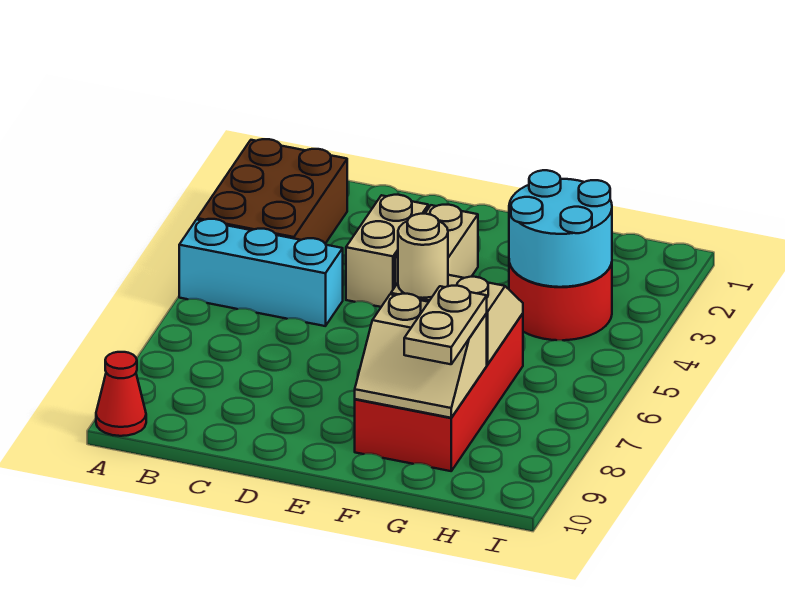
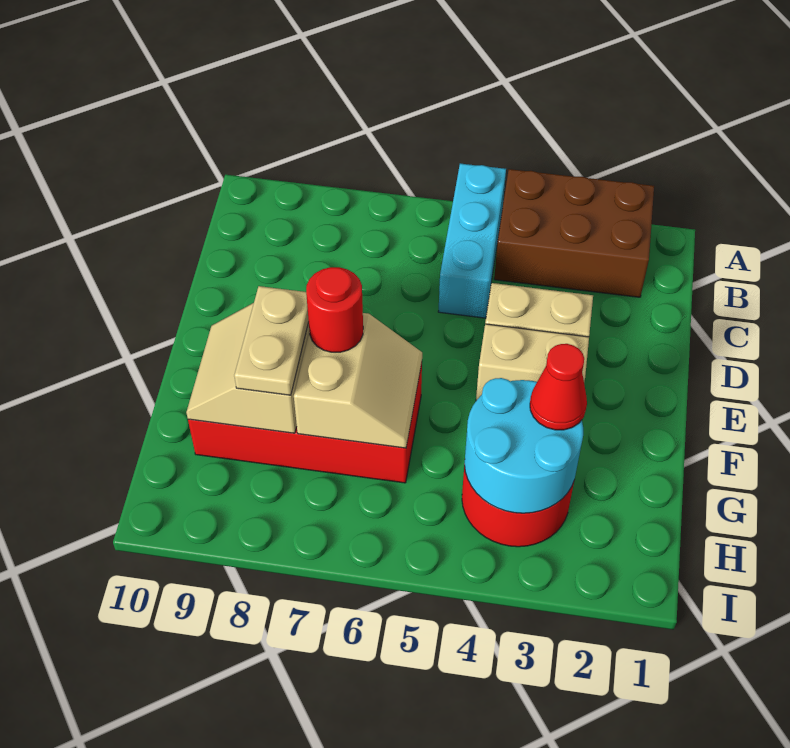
red 1x1 cone [96,352,146,436] -> red 1x1 cone moved to [530,344,587,430]
tan 1x1 round brick [398,214,448,298] -> red 1x1 round brick [306,267,363,352]
tan 1x2 plate [404,286,487,364] -> tan 1x2 plate turned to [234,286,309,395]

